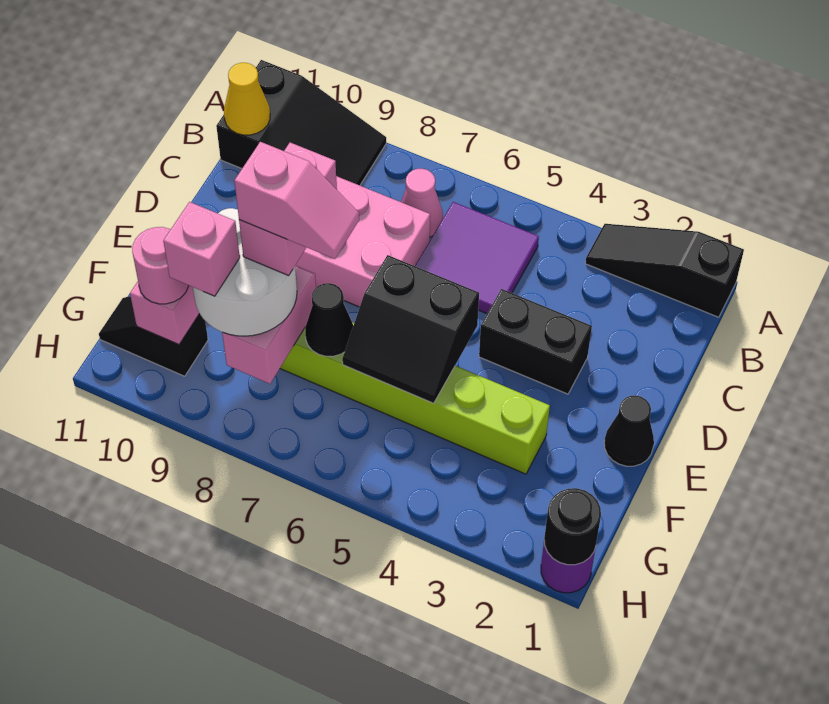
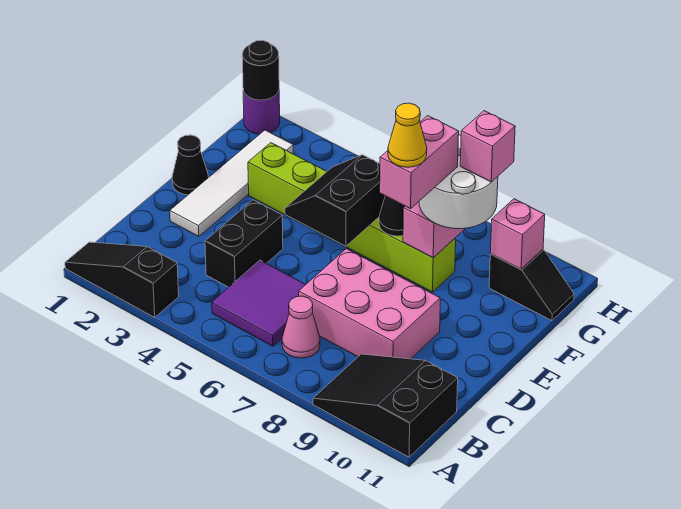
black 1x3 slope [585,224,744,317] -> black 1x3 slope turned to [65,242,179,317]
yellow 1x1 cone [224,63,270,135] -> yellow 1x1 cone moved to [388,103,427,167]
none -> white 1x4 tile [170,130,293,237]
black 1x2 brick [479,289,592,394] -> black 1x2 brick turned to [205,200,283,287]
black 2x2 slope [342,255,479,403] -> black 2x2 slope turned to [285,155,385,246]
pink 1x2 slope [234,142,359,259] -> none
pink 1x1 round brick [132,227,189,304] -> none

